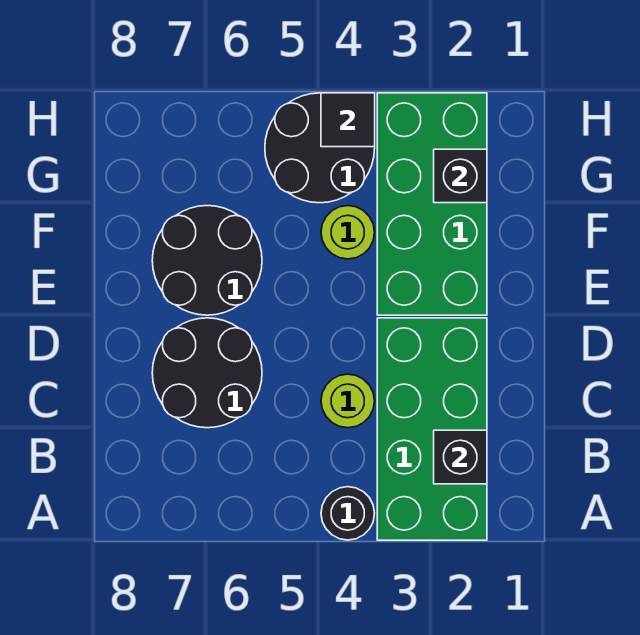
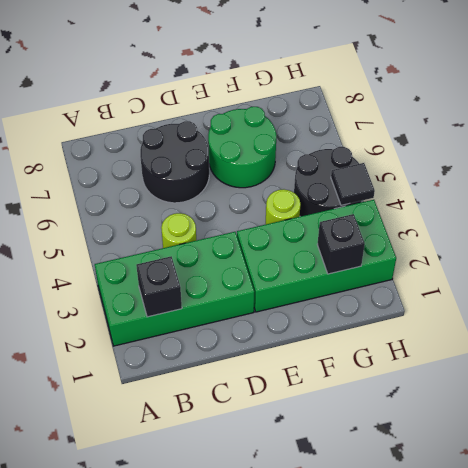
black 1x1 round brick [321,487,375,540] -> none
black 2x2 round brick [152,206,262,315] -> green 2x2 round brick [208,107,276,188]

